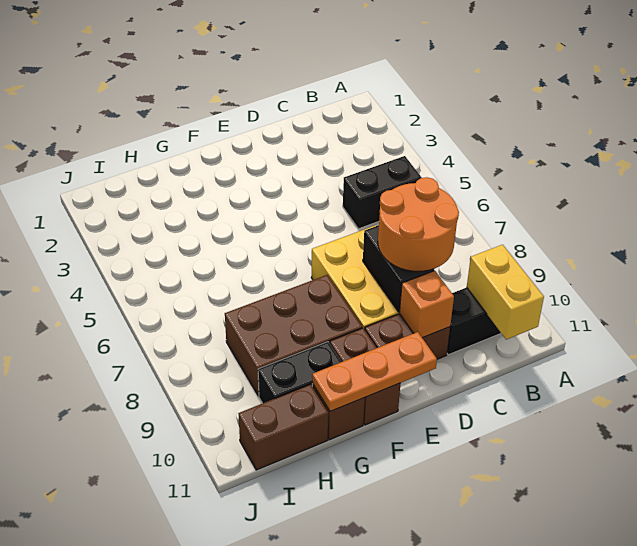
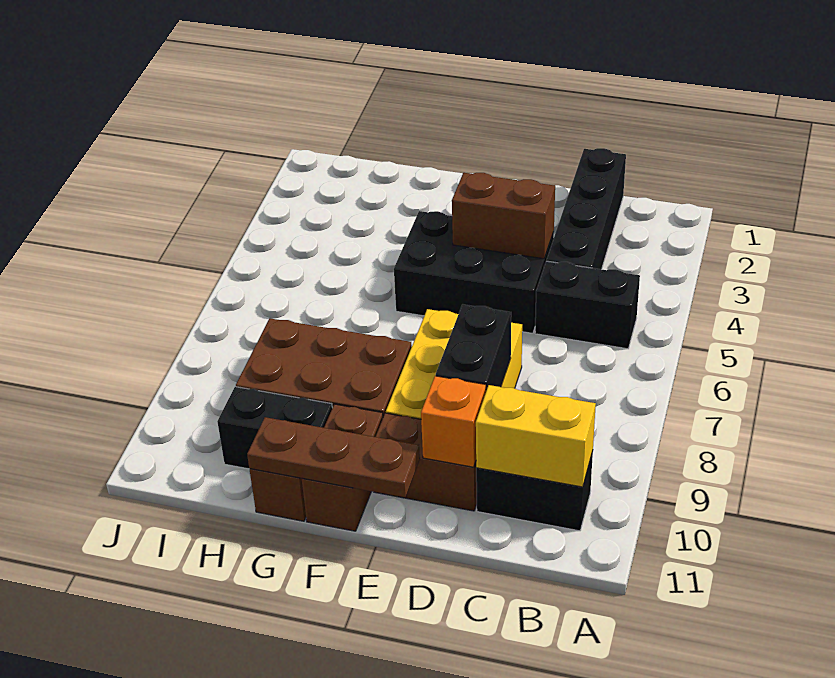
yellow 1x2 brick [467,245,544,339] -> yellow 1x2 brick turned to [476,385,596,487]
none -> black 1x4 brick [547,148,626,269]
orange 2x2 round brick [378,177,459,272] -> none
none -> black 2x3 brick [394,211,554,333]
orange 1x3 plate [312,332,437,411] -> brown 1x3 plate [247,417,420,498]
brown 1x2 brick [238,384,328,470] -> brown 1x2 brick moved to [452,173,555,259]

